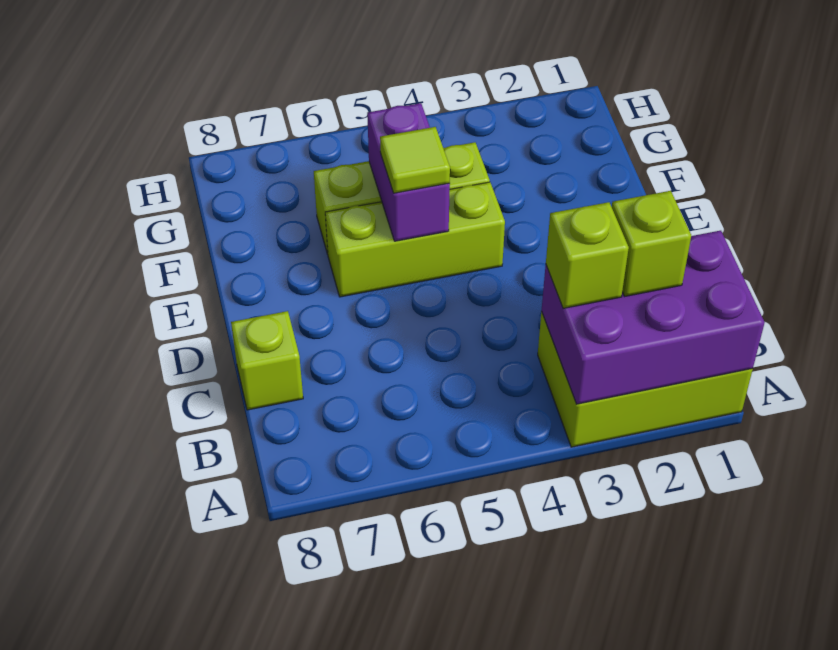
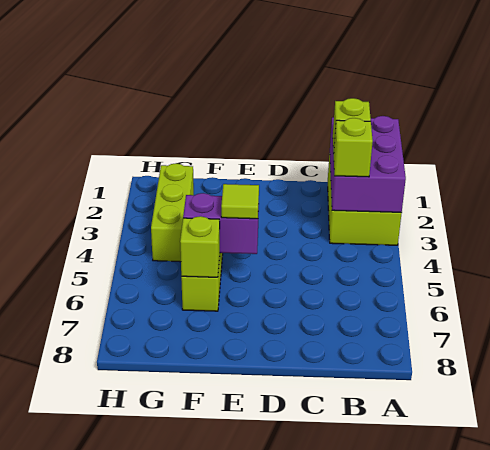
lime 1x1 brick [231,311,303,410] -> lime 1x1 brick moved to [180,216,220,277]
lime 1x3 brick [325,182,505,297] -> lime 1x3 brick moved to [151,163,194,262]

